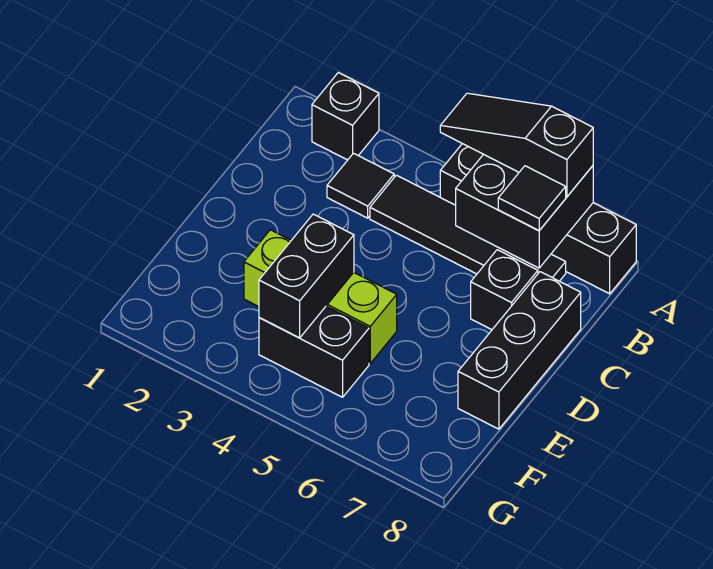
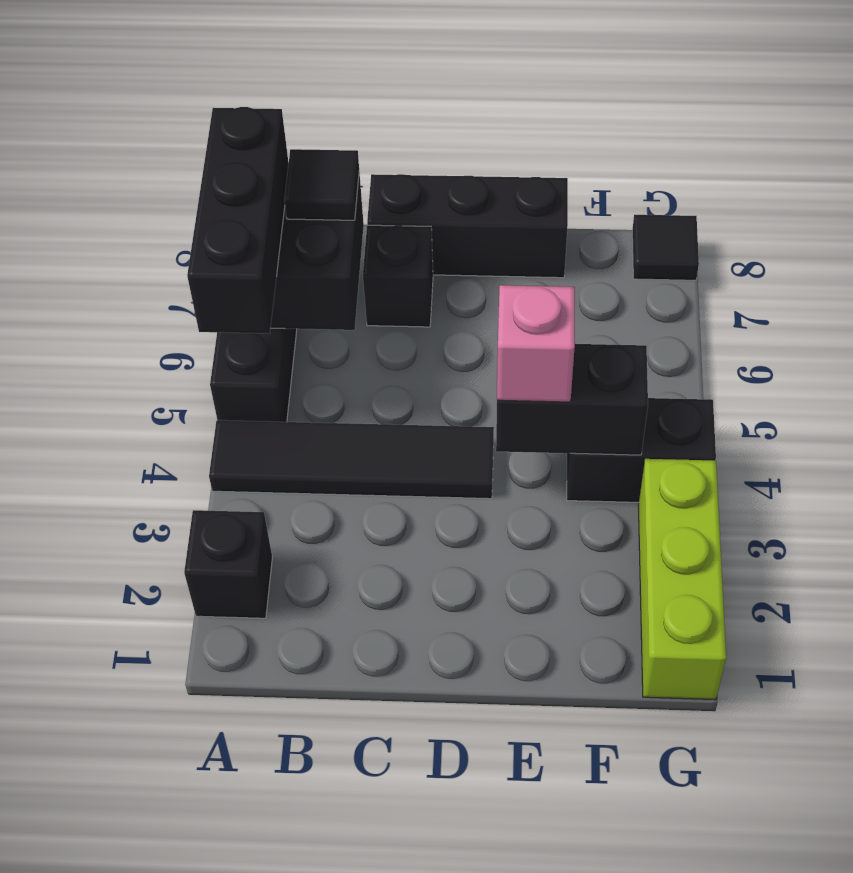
black 1x3 slope [440,93,593,197] -> black 1x3 brick [187,107,289,334]
black 1x1 tile [327,153,394,218] -> black 1x1 tile moved to [632,215,699,280]
black 1x4 tile [370,175,566,281] -> black 1x4 tile turned to [209,420,494,499]
lime 1x3 brick [244,230,397,363] -> lime 1x3 brick moved to [638,459,726,700]
none -> pink 1x1 brick [497,285,575,402]
black 1x2 brick [259,306,369,397] -> black 1x2 brick turned to [567,398,716,502]

